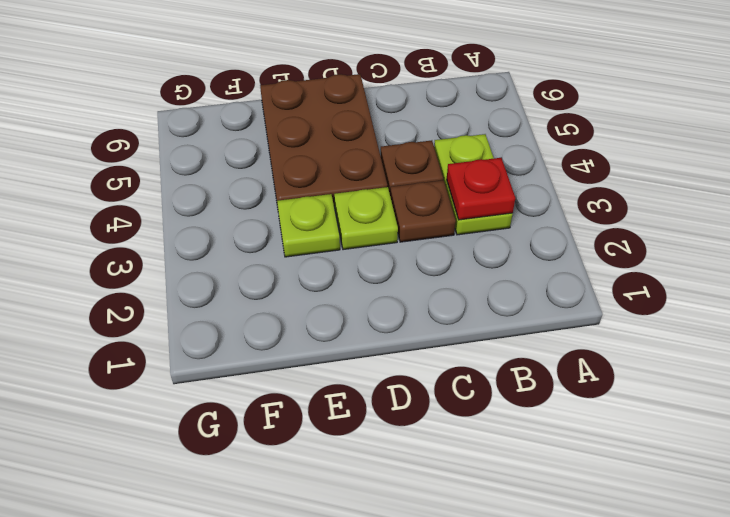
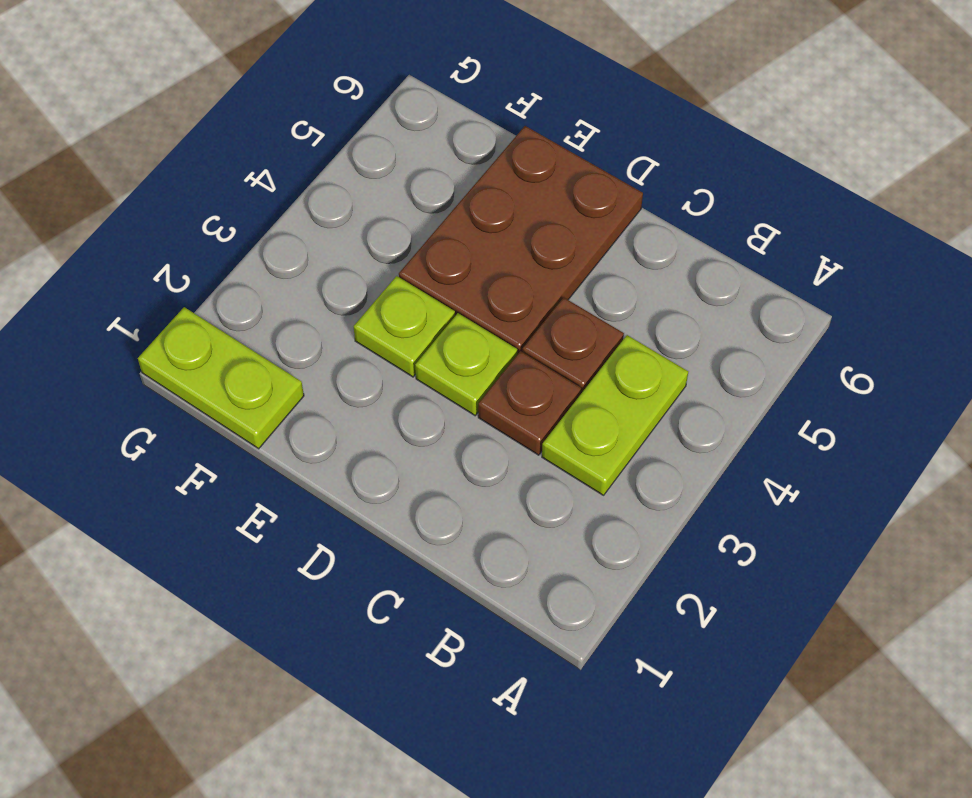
red 1x1 plate [447,158,516,220] -> none
none -> lime 1x2 plate [138,307,304,449]

